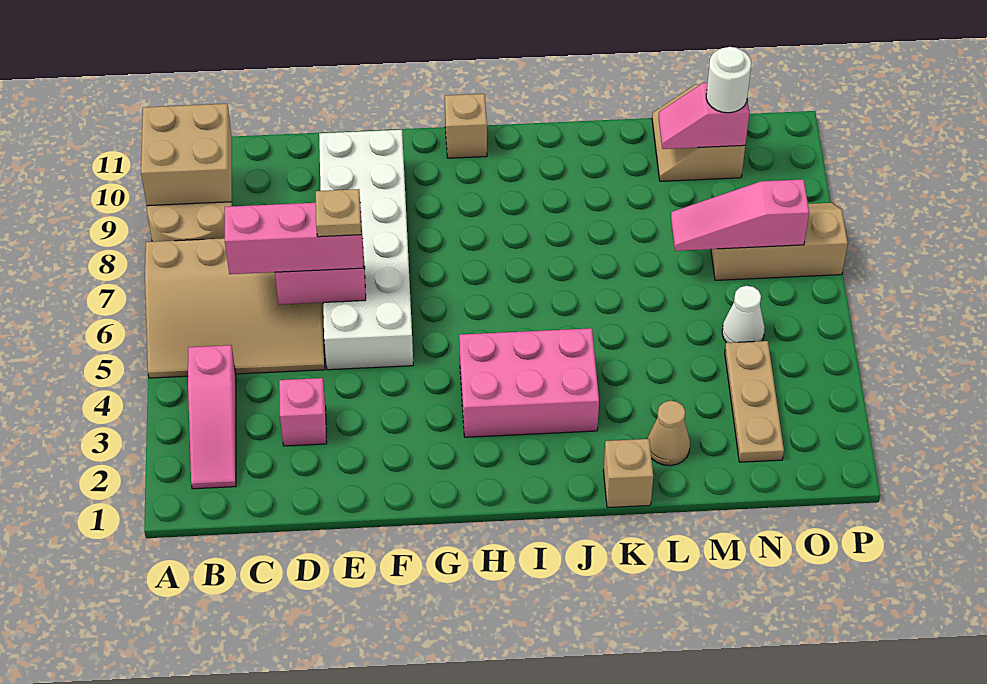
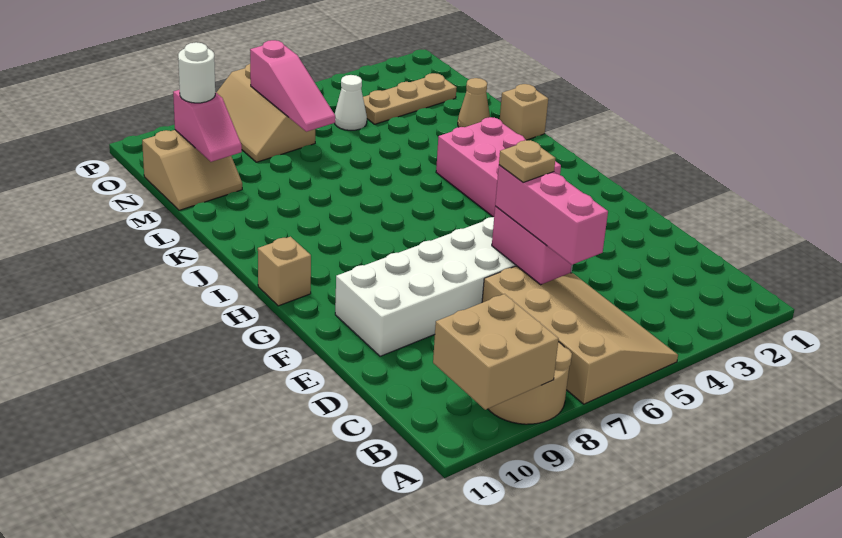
pink 1x3 slope [188,345,236,489] -> none
pink 1x1 brick [279,378,327,446] -> none

